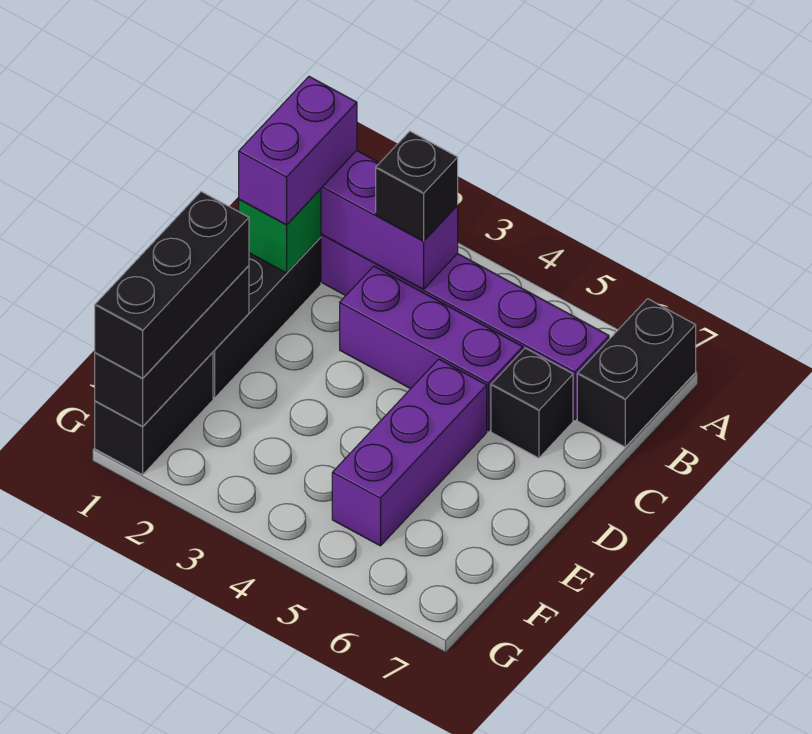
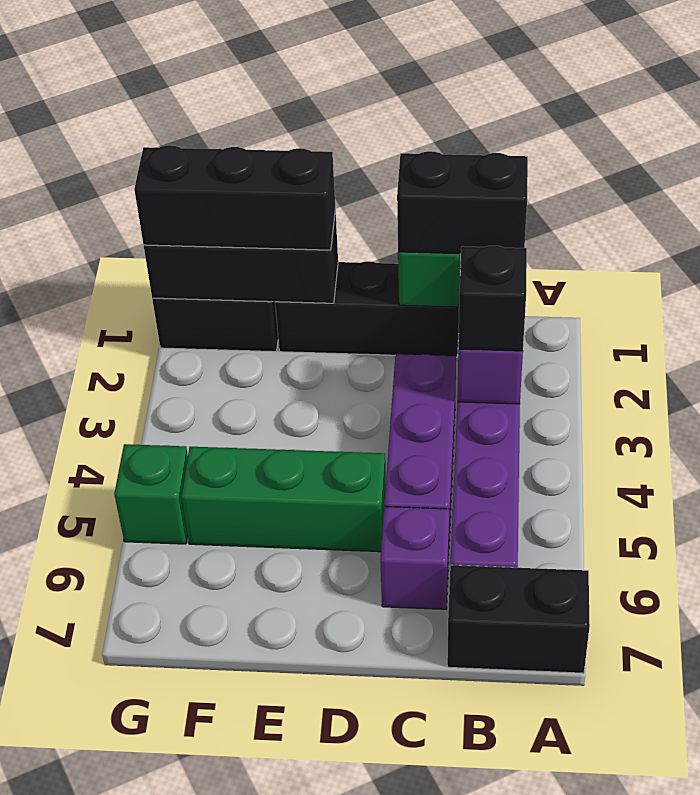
purple 1x2 brick [239,77,357,225] -> black 1x2 brick [397,151,528,254]
black 1x1 brick [491,348,573,458] -> purple 1x1 brick [380,507,450,609]
purple 1x3 brick [332,359,487,546] -> green 1x3 brick [181,447,386,552]
none -> green 1x1 brick [114,444,188,544]

